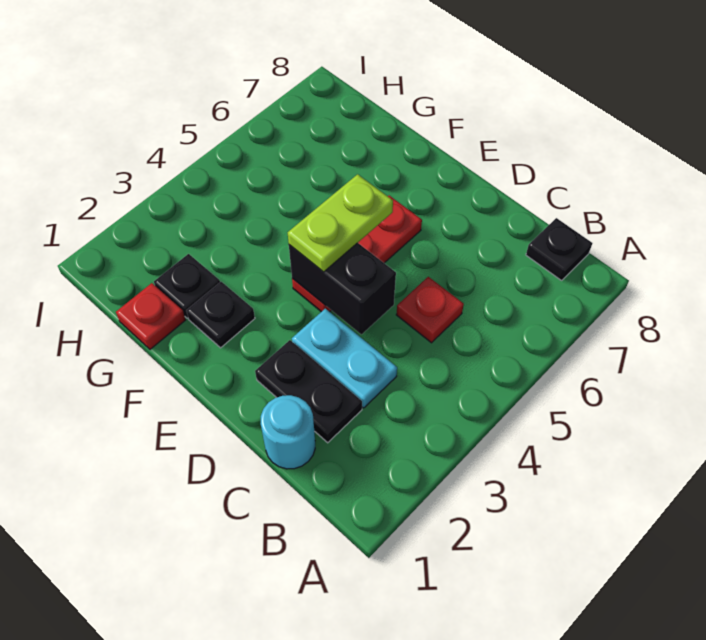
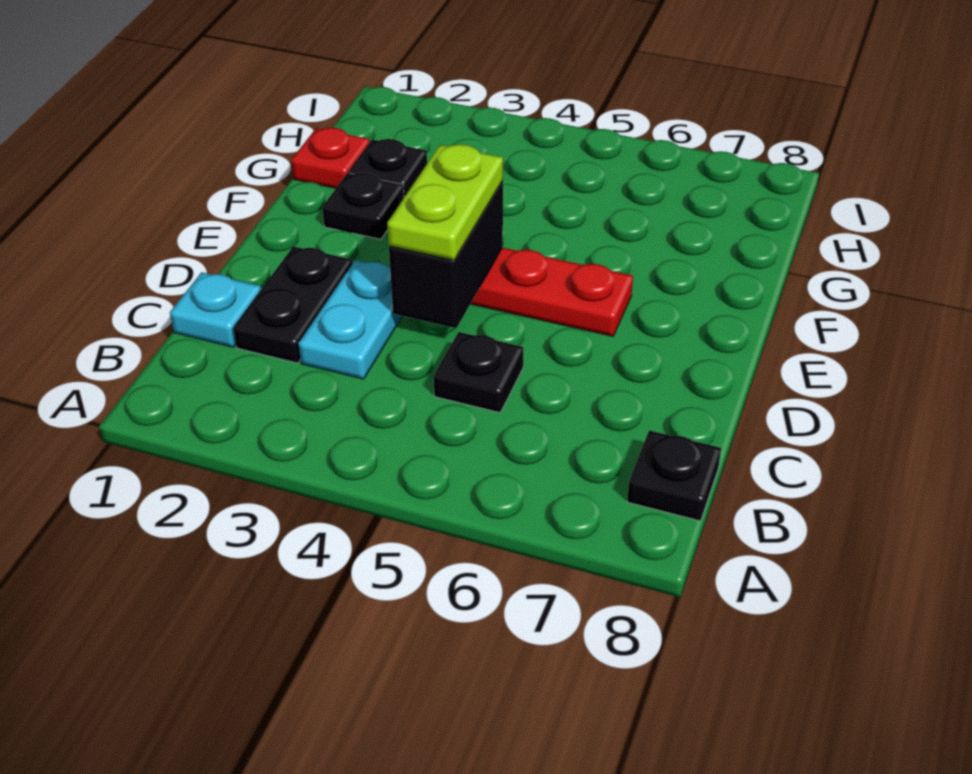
cyan 1x1 round brick [261,395,315,469] -> cyan 1x1 plate [170,272,261,347]
red 1x1 plate [396,277,464,343] -> black 1x1 plate [434,332,523,413]
lime 1x2 plate [288,174,393,272] -> lime 1x2 plate turned to [387,144,503,260]

